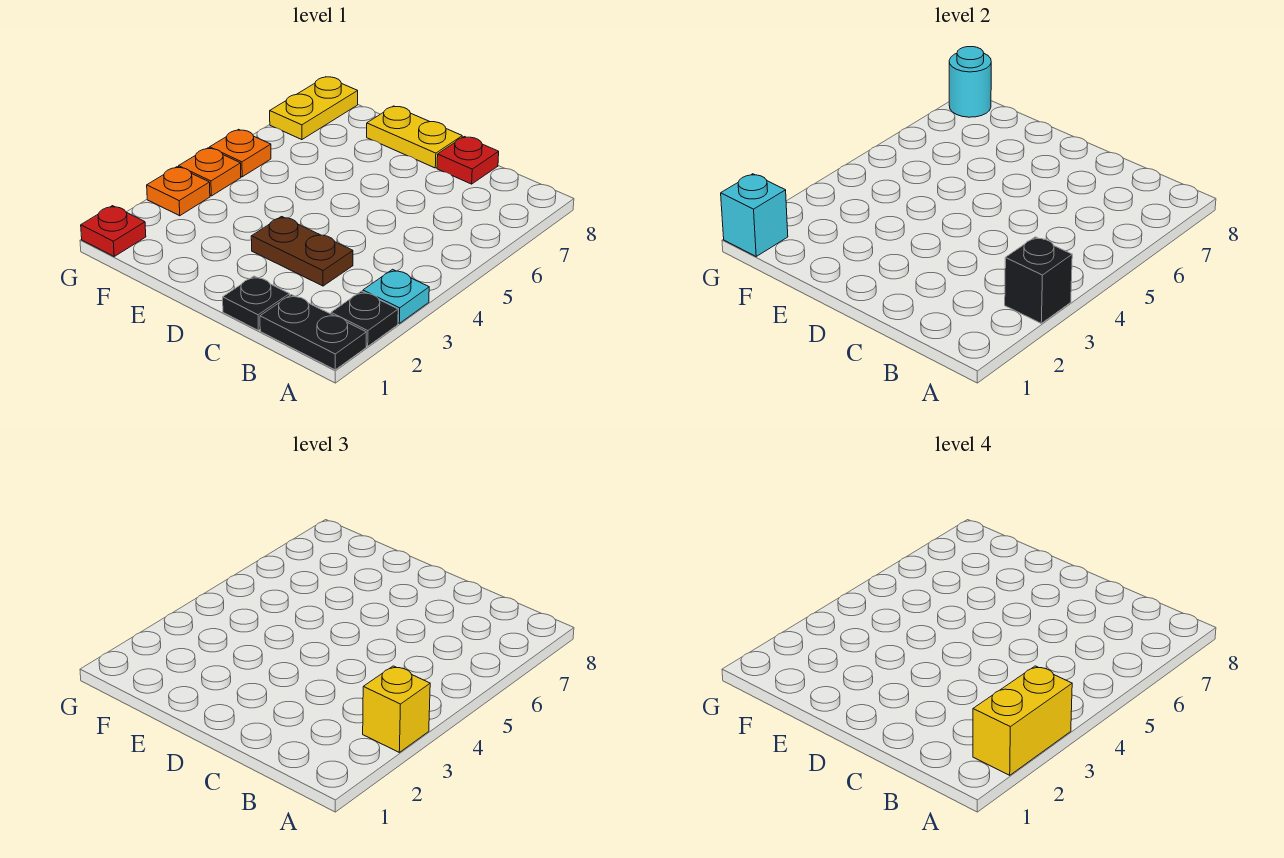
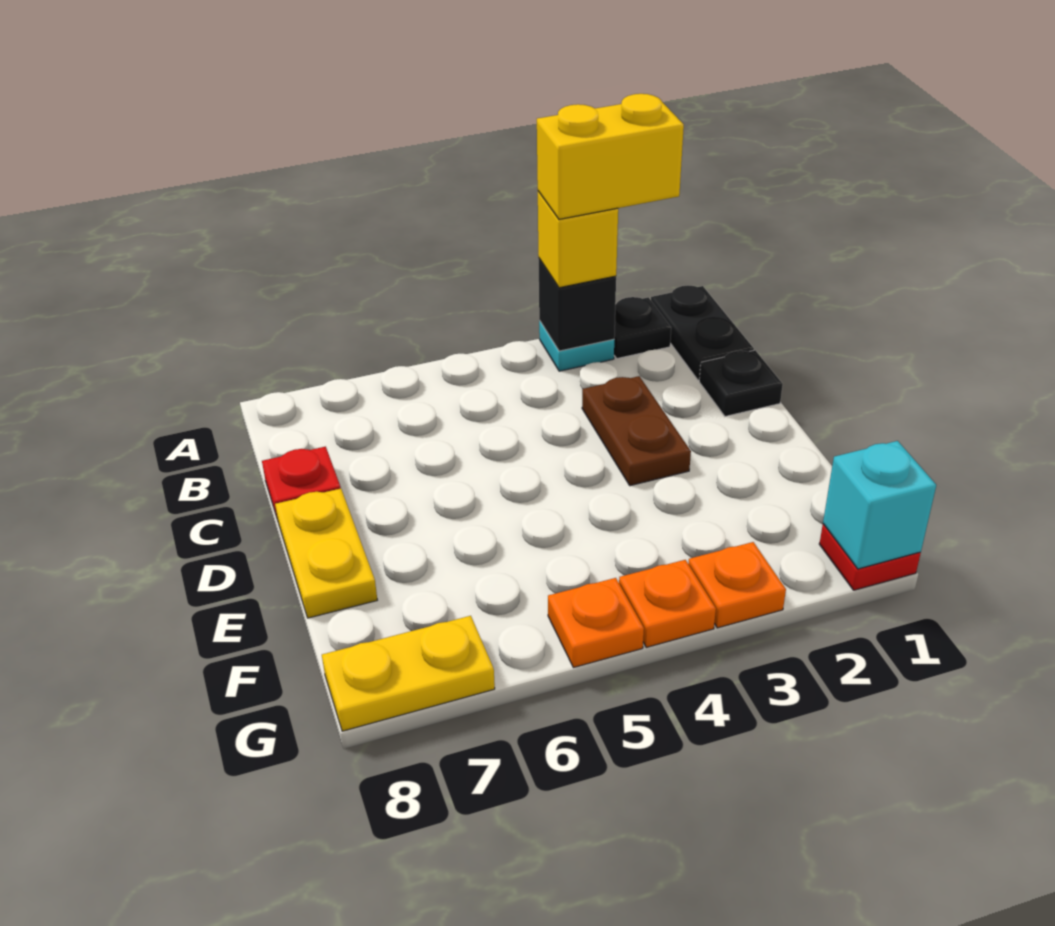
cyan 1x1 round brick [949,47,991,117] -> none

